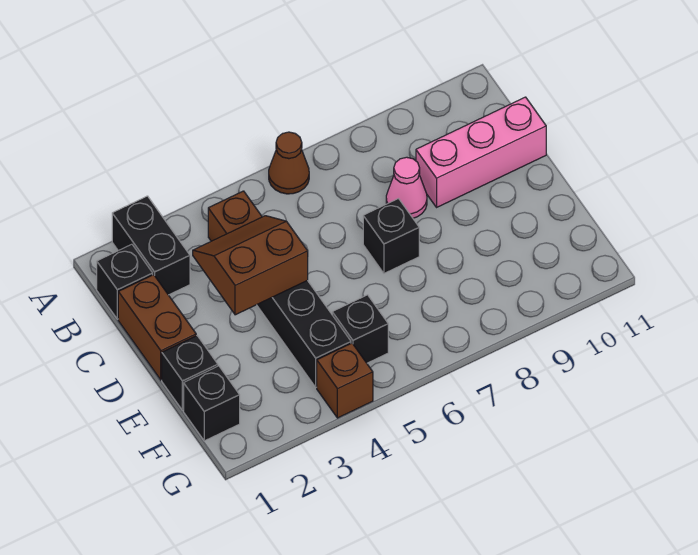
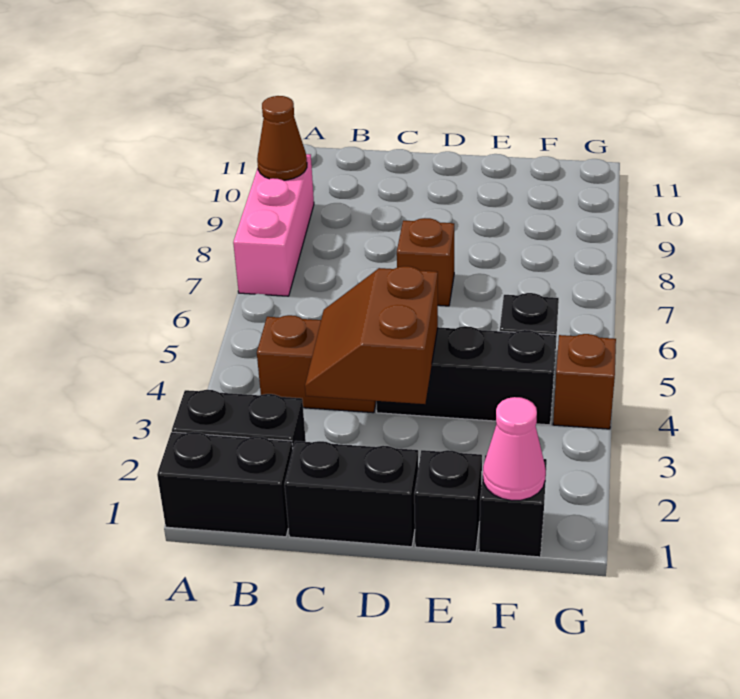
brown 1x1 cone [269,132,309,194] -> brown 1x1 cone moved to [257,96,307,180]
black 1x1 brick [97,244,153,319] -> black 1x2 brick [157,432,293,537]
brown 1x2 brick [118,275,196,380] -> black 1x2 brick [285,441,418,547]
pink 1x1 cone [386,157,427,218] -> pink 1x1 cone moved to [483,397,546,501]
pink 1x3 brick [416,97,546,207] -> pink 1x3 brick moved to [233,154,314,296]
black 1x1 brick [363,199,419,273] -> brown 1x1 brick [397,218,454,306]

